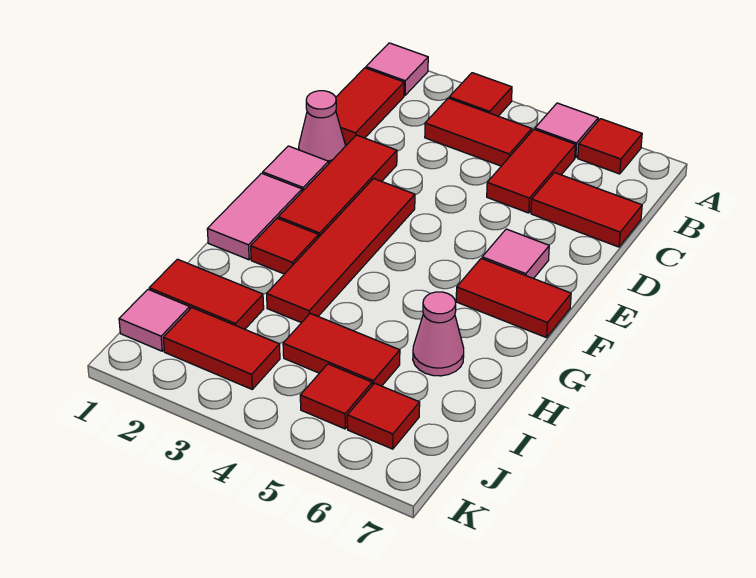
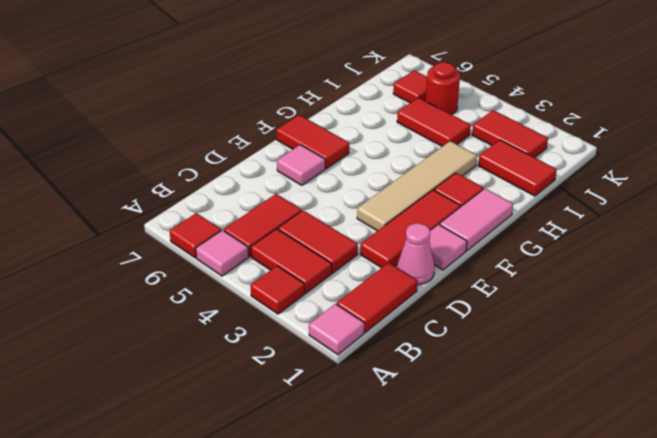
red 1x2 tile [531,173,642,247] -> red 1x2 tile moved to [278,210,358,273]
red 1x4 tile [267,179,415,323] -> tan 1x4 tile [357,141,477,231]
pink 1x1 cone [413,292,464,376] -> none
pink 1x1 tile [119,289,190,351] -> none
red 1x1 tile [300,364,372,429] -> red 1x1 round brick [426,62,460,115]

